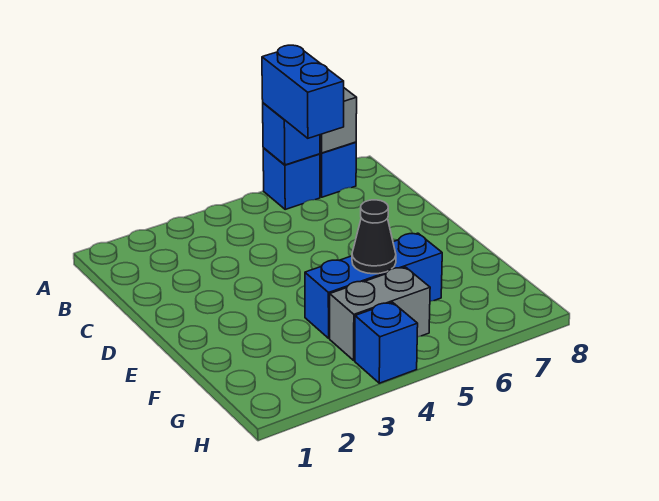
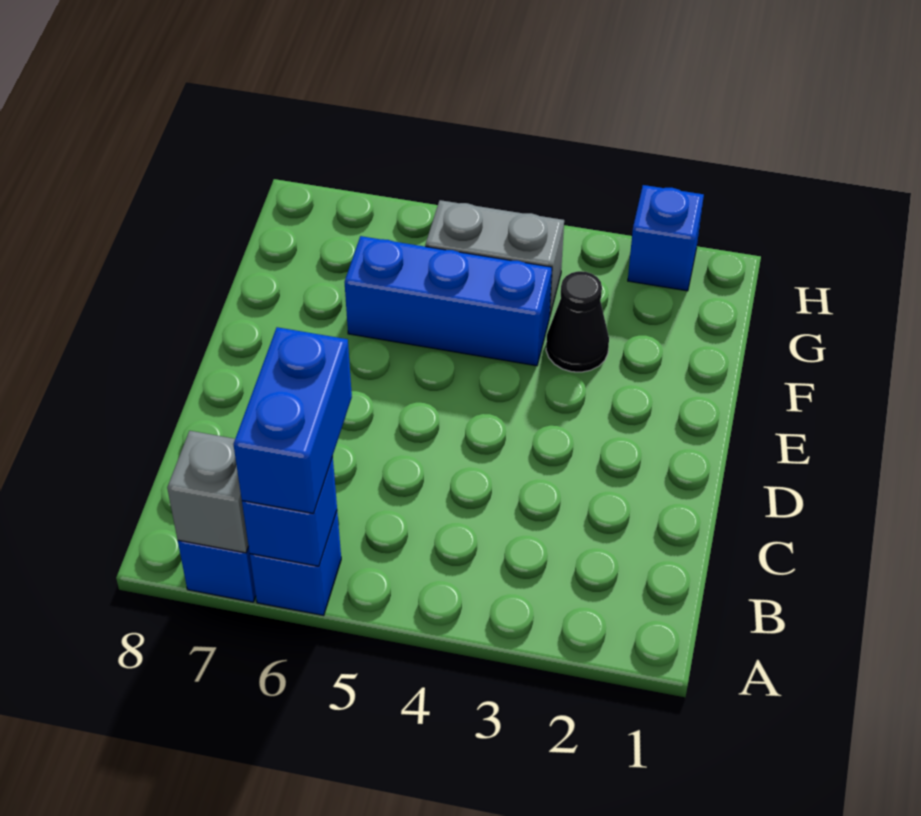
black 1x1 cone [352,200,396,274] -> black 1x1 cone moved to [546,271,609,372]
blue 1x1 brick [355,302,418,383] -> blue 1x1 brick moved to [628,185,704,291]

